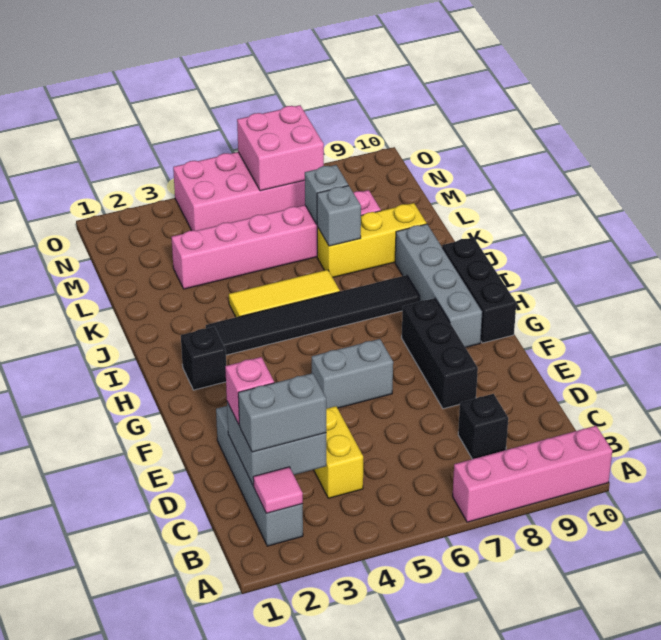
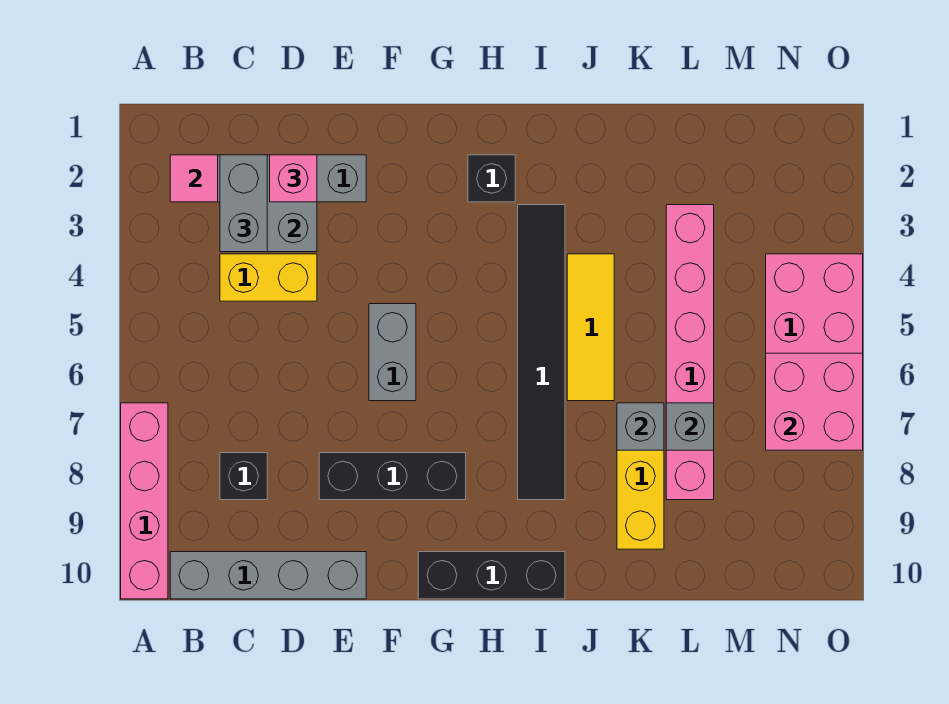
grey 1x4 brick [395,224,483,347] -> grey 1x4 brick moved to [170,552,366,599]

